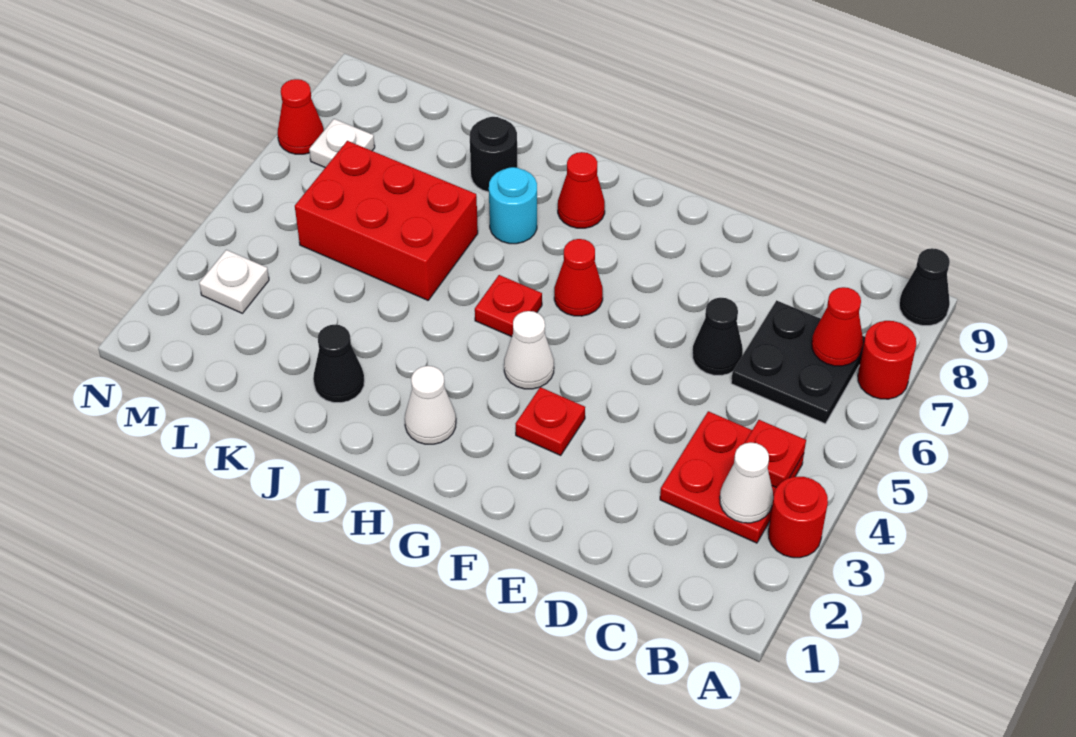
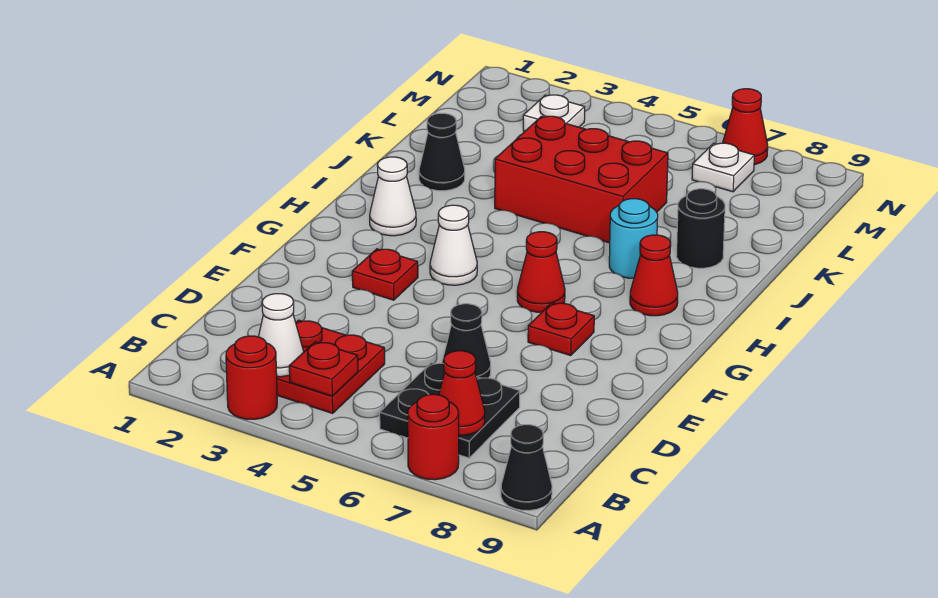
red 1x1 plate [475,275,542,337] -> red 1x1 plate moved to [528,303,594,356]
red 2x3 brick [295,141,478,300] -> red 2x3 brick turned to [495,116,668,243]

